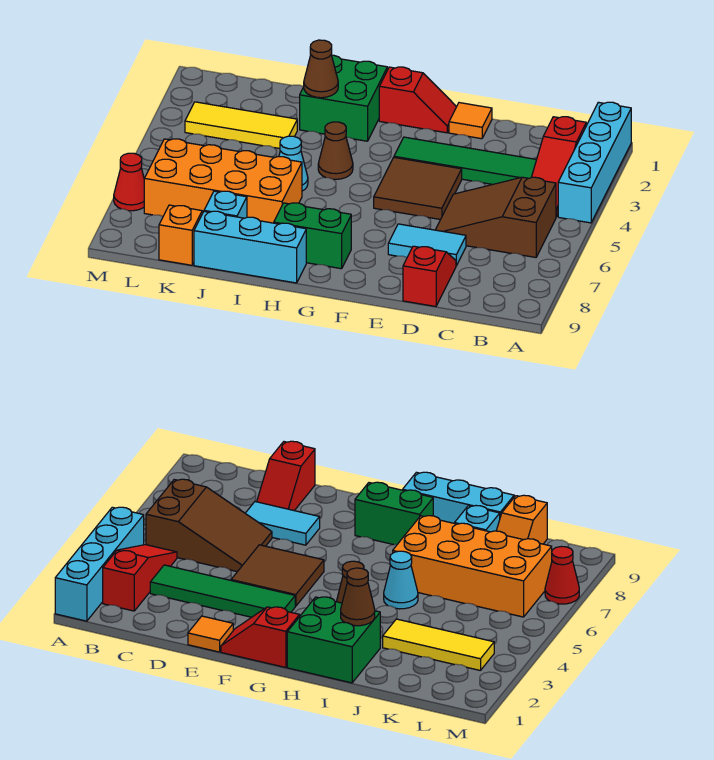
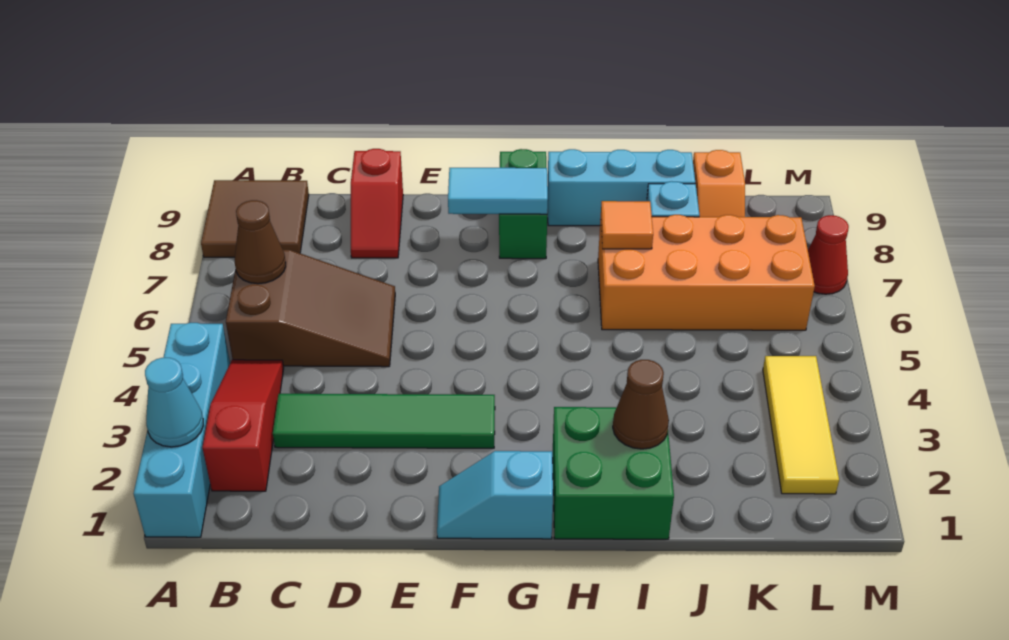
cyan 1x2 tile [388,224,466,266] -> cyan 1x2 tile moved to [448,168,548,214]
orange 1x1 tile [449,103,492,139] -> orange 1x1 tile moved to [601,201,653,249]
brown 2x2 tile [374,157,462,219] -> brown 2x2 tile moved to [201,180,309,257]
red 1x2 slope [379,67,456,133] -> cyan 1x2 slope [437,451,553,539]
green 1x2 brick [274,203,351,269] -> green 1x2 brick turned to [499,149,547,259]
brown 1x1 cone [318,122,353,179] -> brown 1x1 cone moved to [235,200,286,284]
cyan 1x1 cone [279,136,308,191] -> cyan 1x1 cone moved to [145,358,203,447]
yellow 1x3 tile [185,102,297,148] -> yellow 1x3 tile turned to [763,356,839,494]

